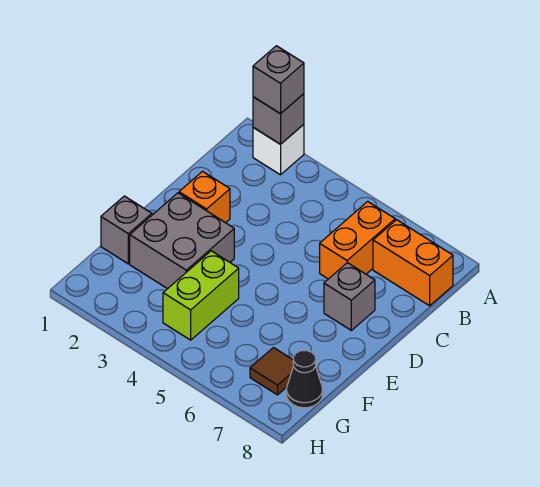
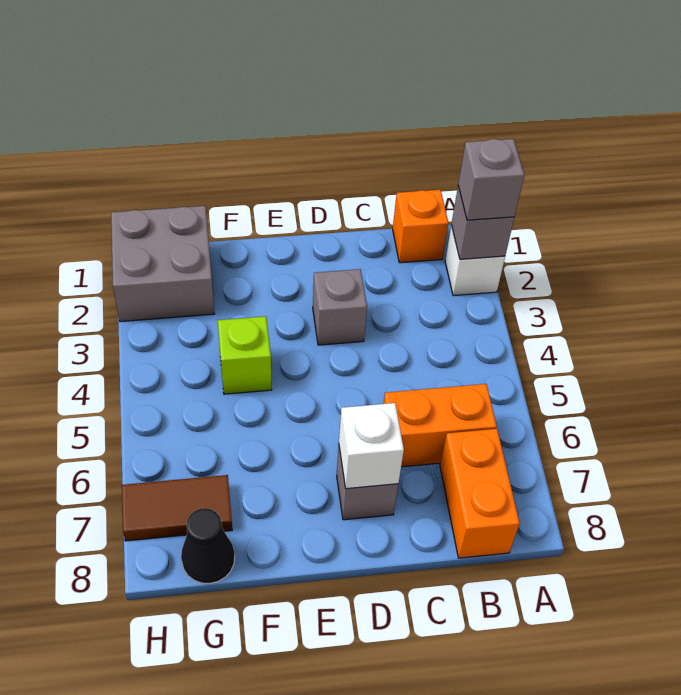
orange 1x1 brick [179,171,230,223] -> orange 1x1 brick moved to [393,190,449,263]
none -> white 1x1 brick [339,403,404,489]
grey 2x2 brick [130,193,234,289] -> grey 2x2 brick moved to [111,206,215,322]
grey 1x1 brick [101,196,152,264] -> grey 1x1 brick moved to [313,269,367,345]
lime 1x2 brick [163,251,239,340] -> lime 1x1 brick [218,316,272,394]
brown 1x1 tile [250,348,294,395] -> brown 1x2 tile [122,475,232,541]

